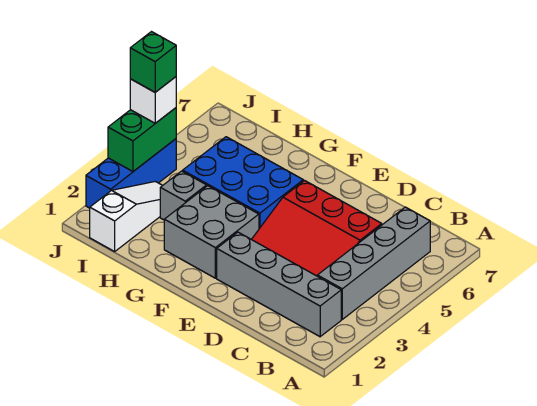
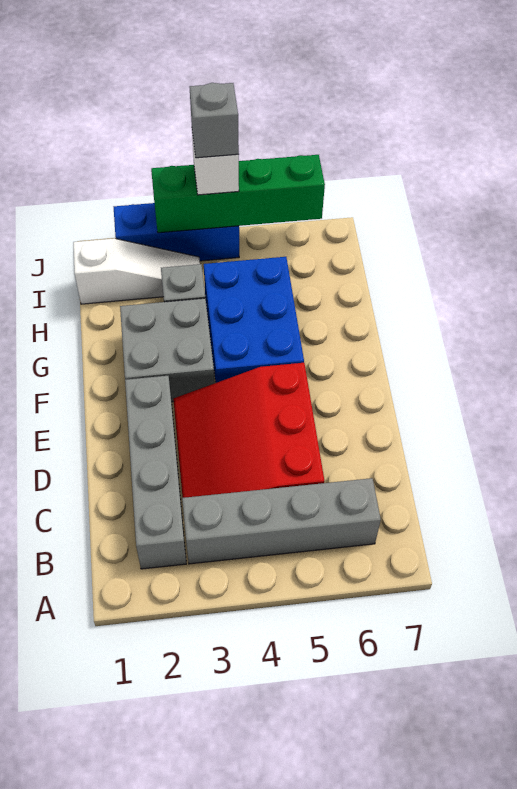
green 1x2 brick [108,108,176,171] -> green 1x4 brick [151,155,325,233]
green 1x1 brick [130,32,176,92] -> grey 1x1 brick [190,83,239,158]

